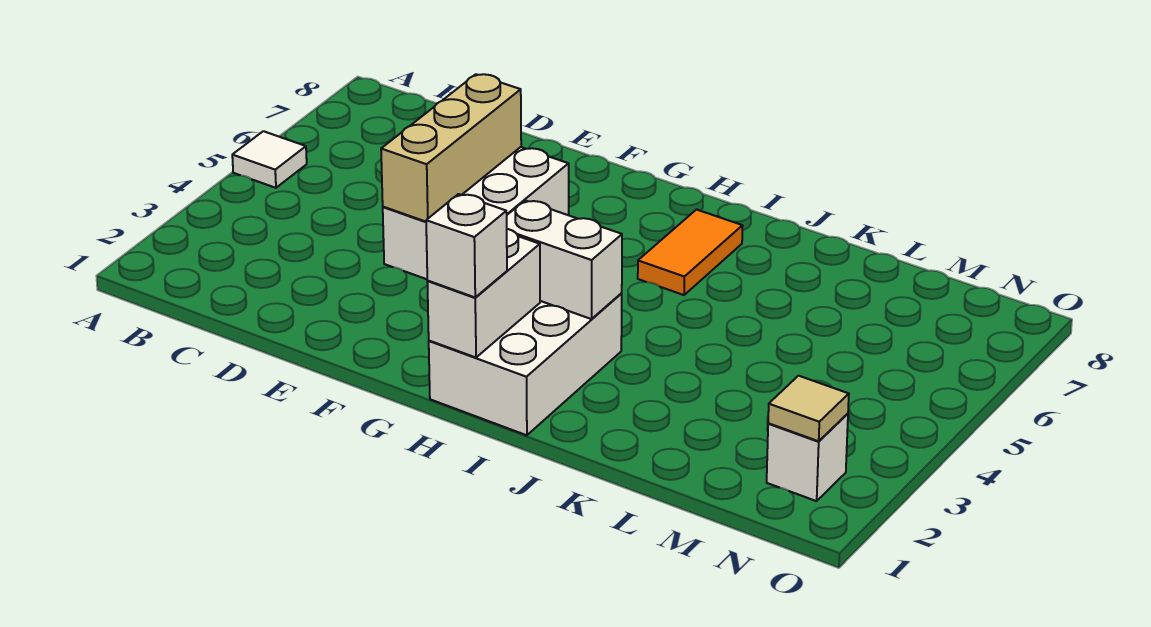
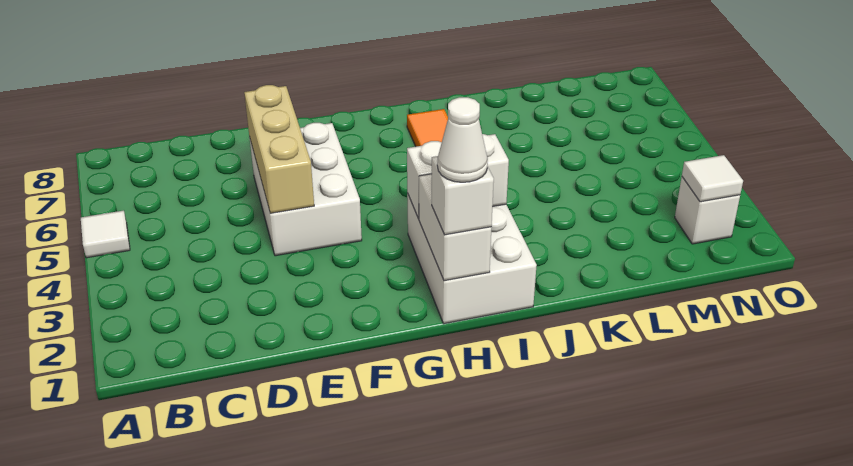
none -> white 1x1 cone [437,97,488,182]
tan 1x1 tile [768,376,849,441] -> white 1x1 tile [682,155,743,202]

